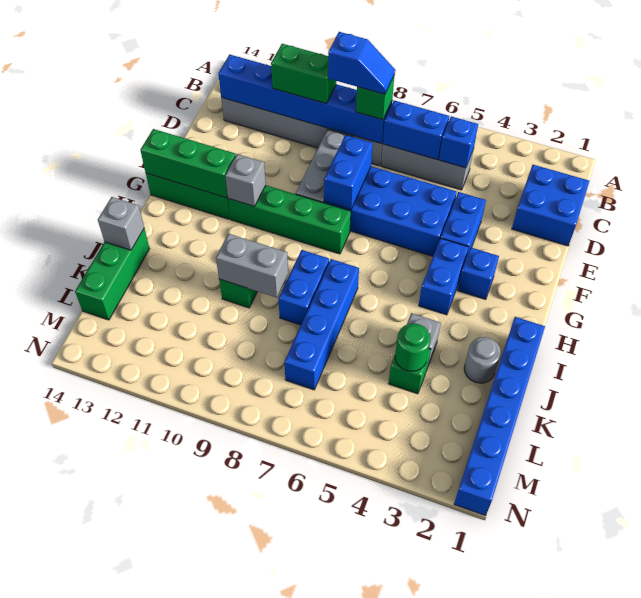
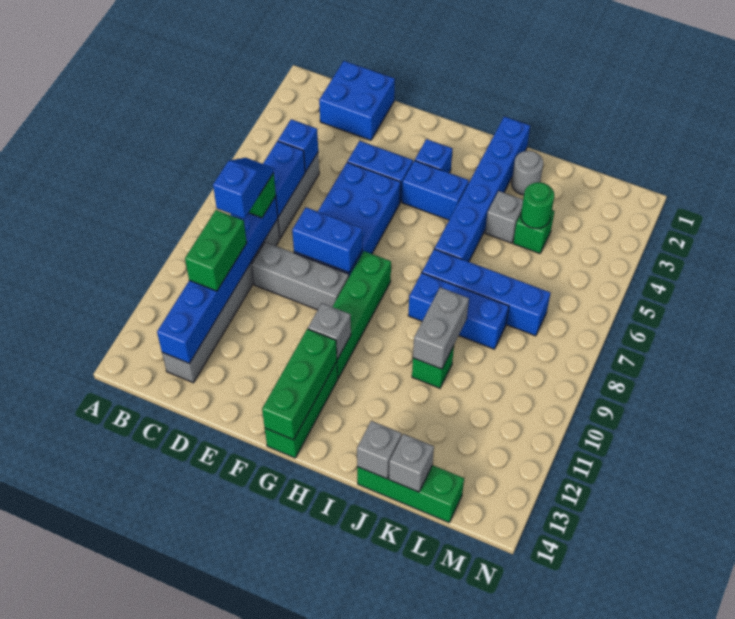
blue 1x6 brick [454,317,545,516] -> blue 1x6 brick turned to [435,116,530,262]
blue 1x2 brick [278,250,329,325] -> blue 1x3 brick [408,273,509,349]
none -> grey 1x1 brick [389,434,434,492]

